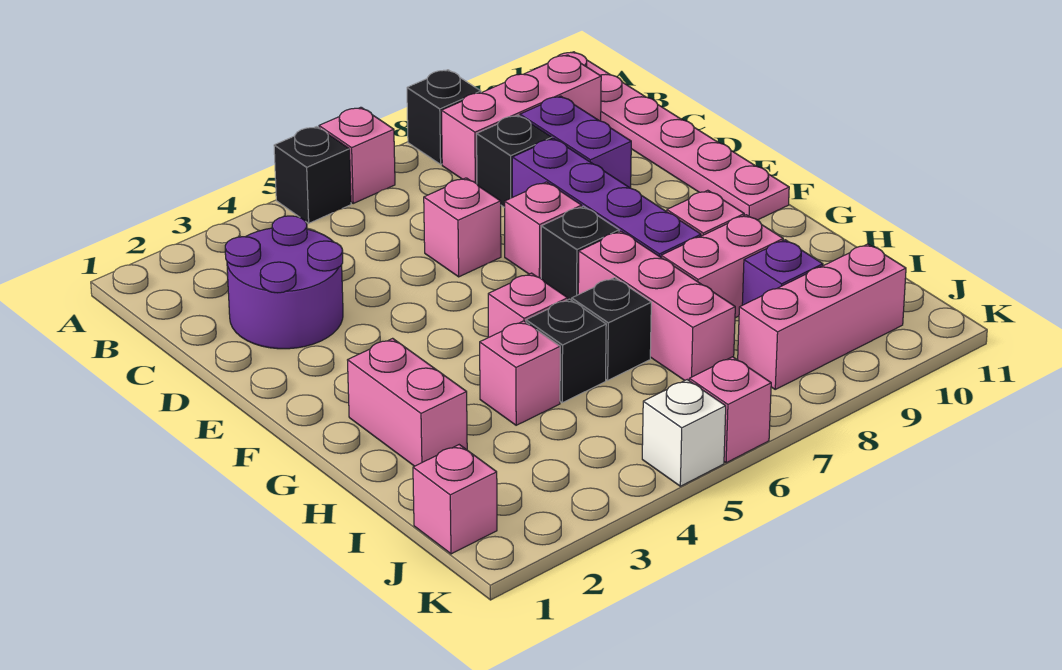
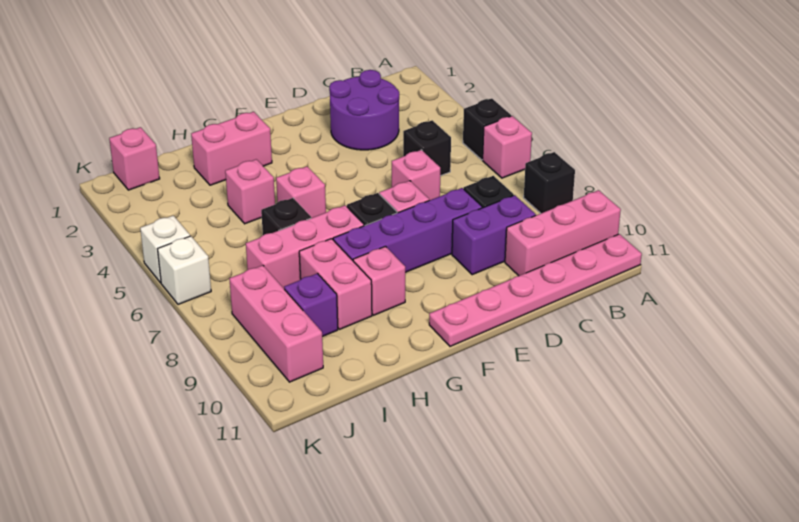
pink 1x3 brick [441,55,601,184] -> pink 1x3 brick turned to [505,190,621,276]
black 1x1 brick [526,299,606,403] -> black 1x1 brick moved to [403,120,451,176]
pink 1x1 brick [689,357,771,463] -> white 1x1 brick [158,236,211,304]

